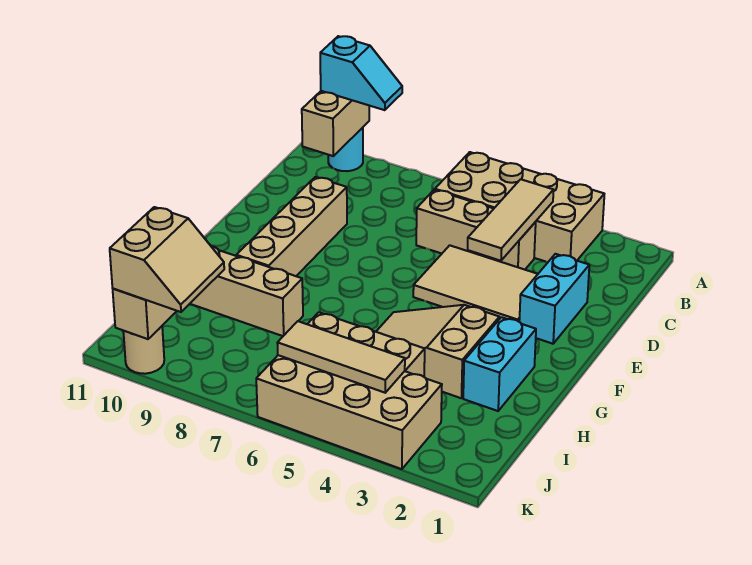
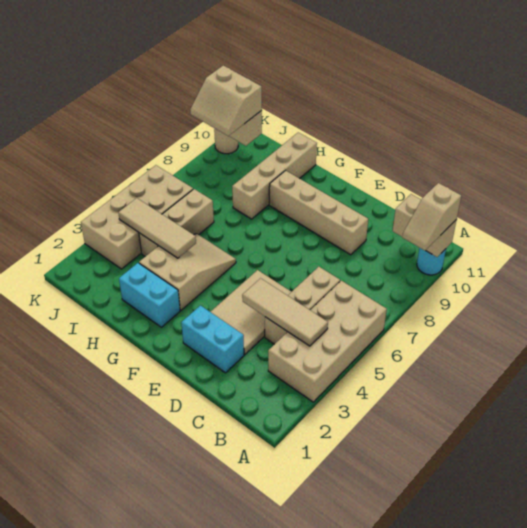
cyan 1x2 slope [320,36,402,110] -> tan 1x2 slope [402,183,461,251]
tan 1x3 tile [277,321,405,393] -> tan 1x3 tile turned to [118,198,196,258]

